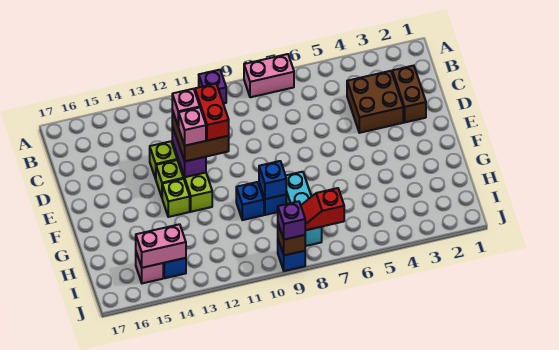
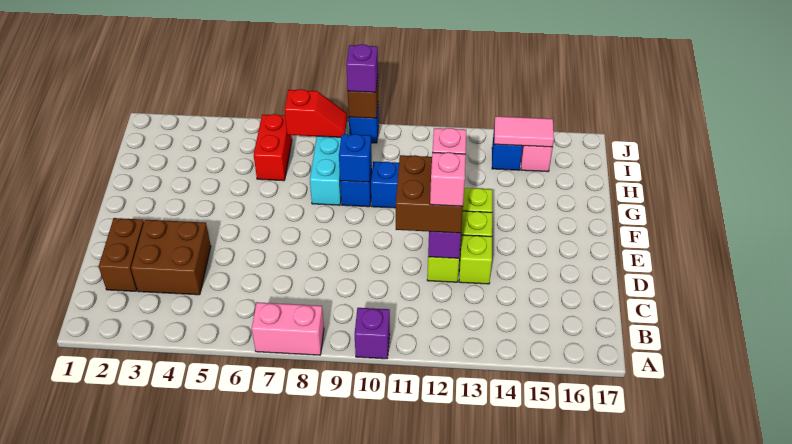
red 1x2 brick [195,84,229,141] -> red 1x2 brick moved to [254,114,292,181]
pink 1x2 brick [136,224,186,268] -> pink 1x2 tile [494,116,554,147]

